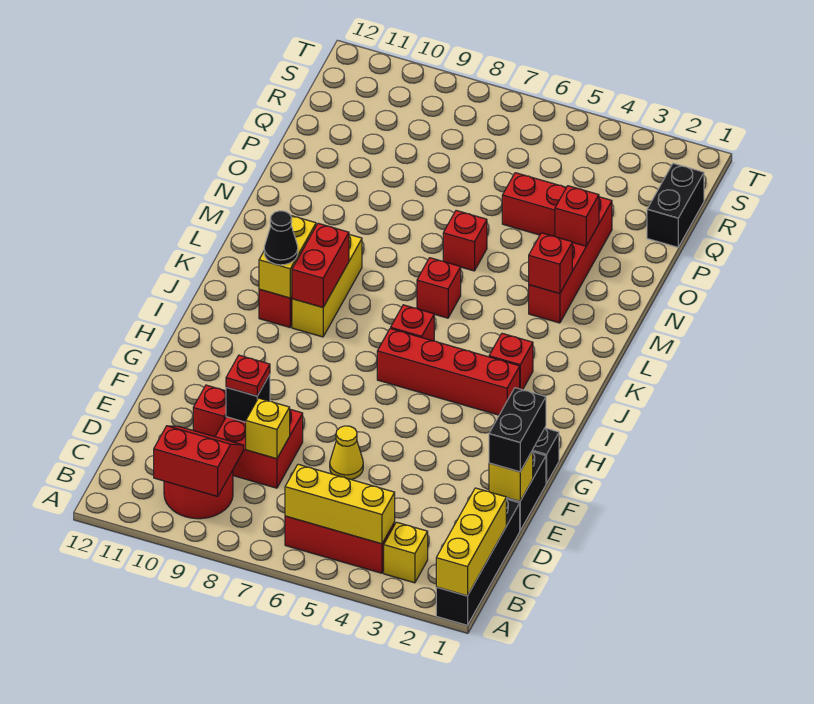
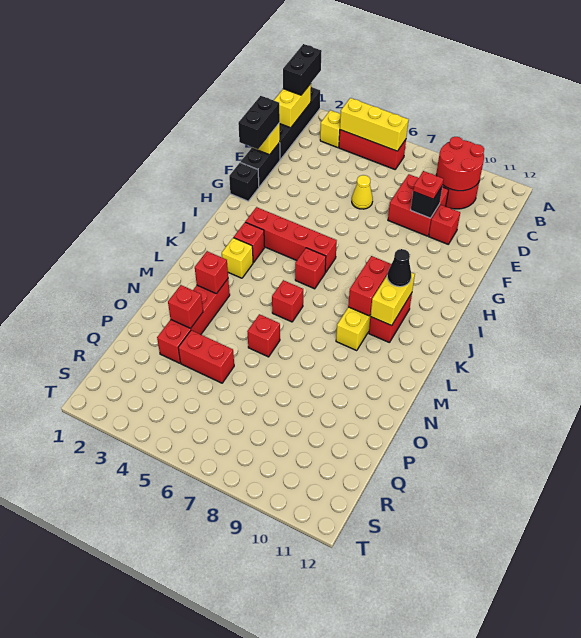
yellow 1x3 brick [436,488,506,596] -> yellow 1x2 brick [274,84,311,128]
red 2x2 slope [154,426,244,496] -> red 2x2 round brick [436,137,484,191]
yellow 1x1 brick [246,398,290,459] -> yellow 1x1 brick moved to [222,238,253,278]
black 1x2 brick [647,163,704,247] -> black 1x2 brick moved to [283,44,322,95]

